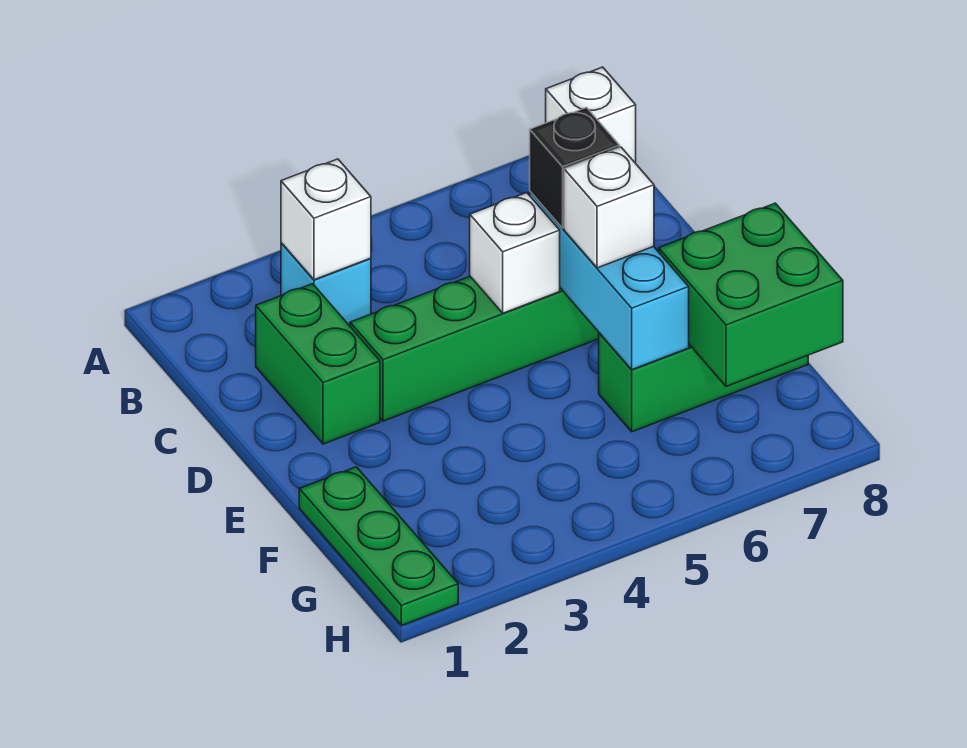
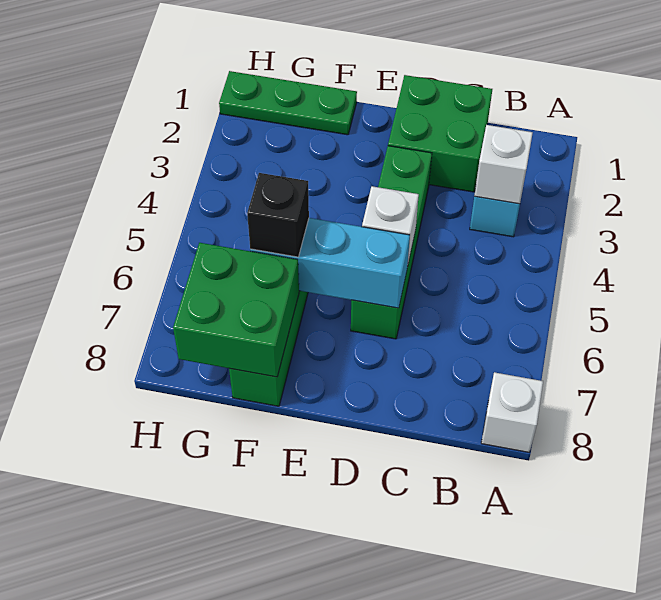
green 1x2 brick [256,284,380,444] -> green 2x2 brick [388,75,492,192]
black 1x1 brick [530,108,620,228] -> black 1x1 brick moved to [247,173,309,257]
white 1x1 brick [564,147,654,268] -> none

